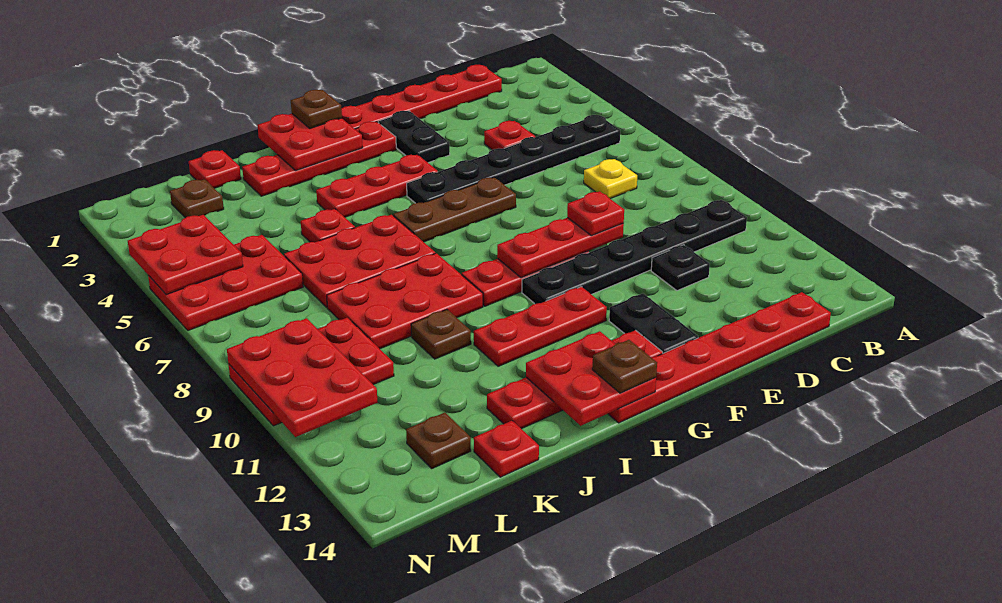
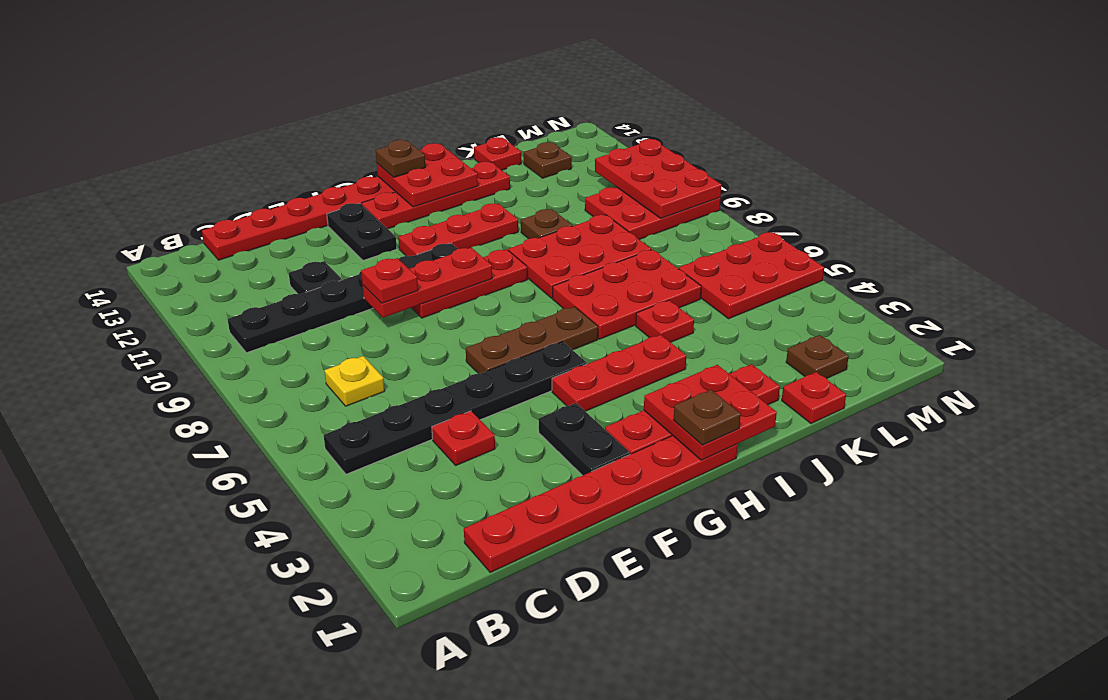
red 2x2 plate [128,215,243,295] -> none

